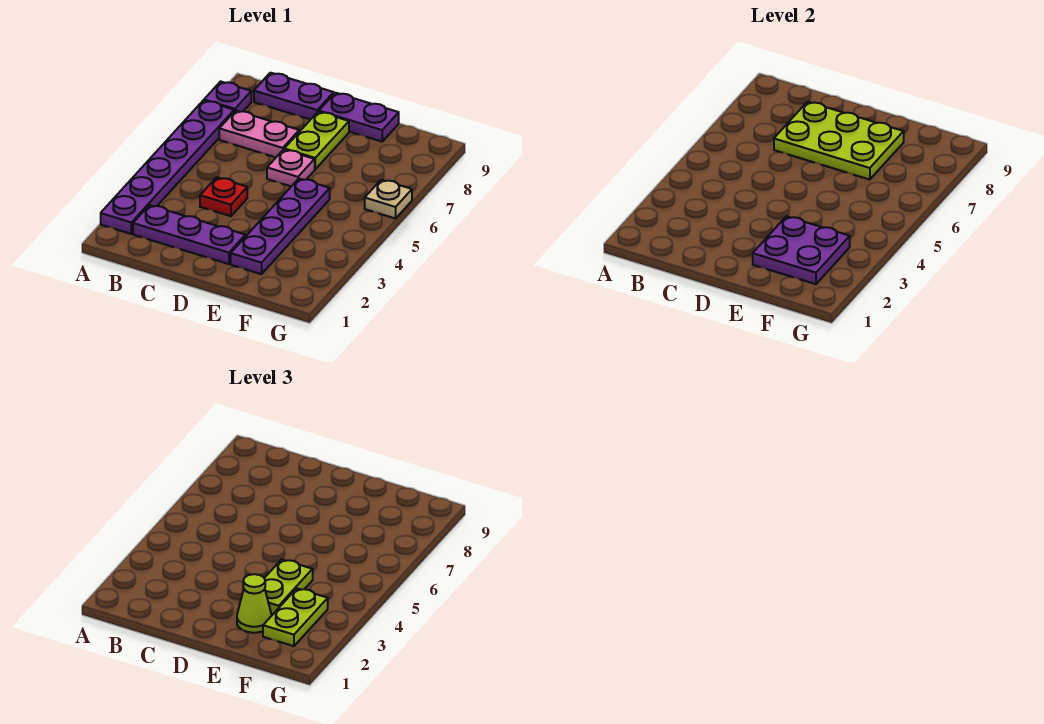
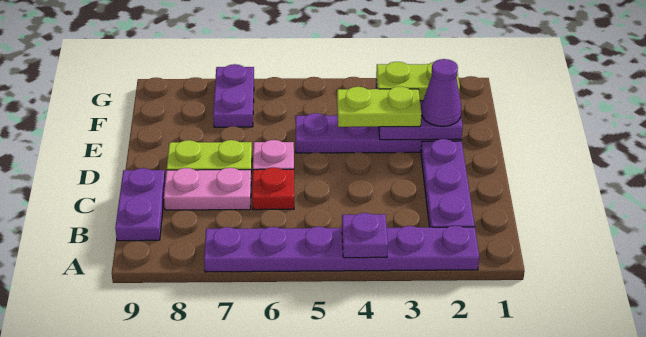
purple 1x1 plate [204,81,251,112] -> purple 1x1 plate moved to [342,213,388,258]
pink 1x2 plate [219,111,299,157] -> pink 1x2 plate turned to [164,168,251,210]
red 1x1 plate [200,177,247,216] -> red 1x1 plate moved to [252,167,294,210]
lime 2x3 plate [774,102,904,180] -> none
purple 1x2 plate [319,93,399,142] -> purple 1x2 plate moved to [213,64,254,127]
lime 1x1 cone [237,574,272,633] -> purple 1x1 cone [421,59,461,126]
tan 1x1 plate [365,180,412,219] -> none

